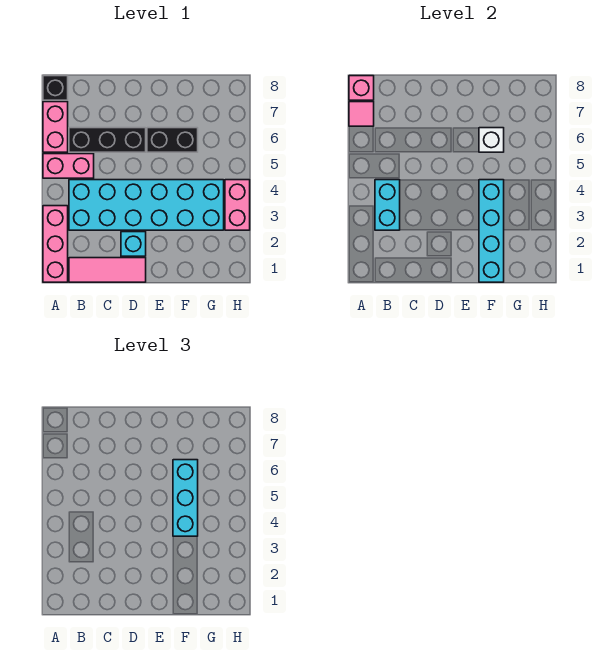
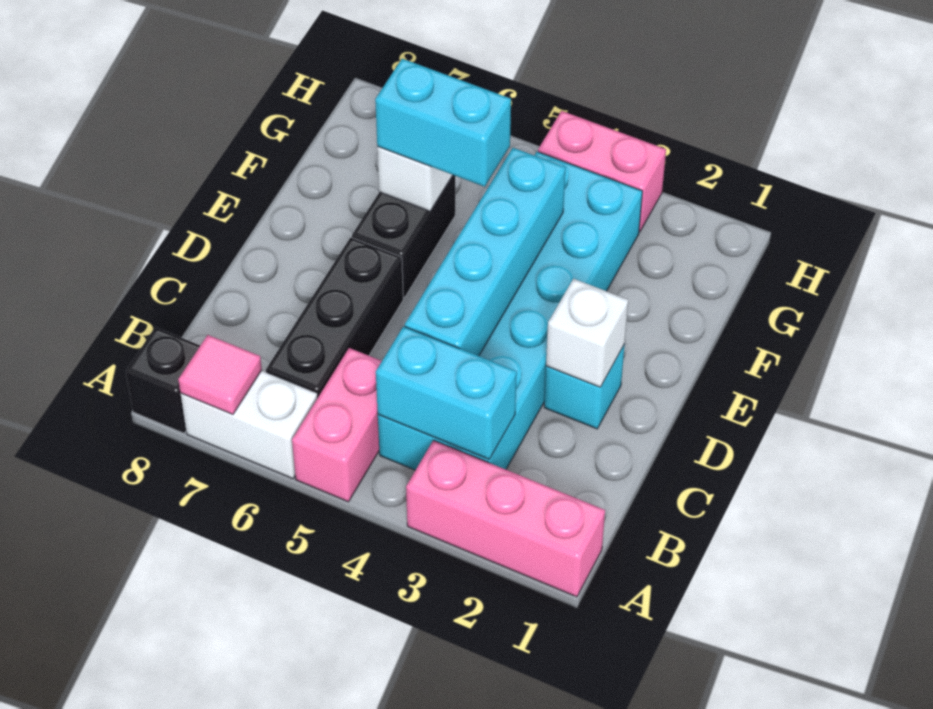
pink 1x2 brick [43,102,68,152] -> white 1x2 brick [181,370,318,479]
pink 1x1 brick [349,76,374,100] -> none
pink 1x3 tile [69,258,146,282] -> none
none -> white 1x1 brick [546,279,628,387]
cyan 1x4 brick [479,180,504,282] -> cyan 1x4 brick turned to [405,148,566,356]
cyan 1x3 brick [173,460,198,536] -> cyan 1x2 brick [375,59,511,187]

